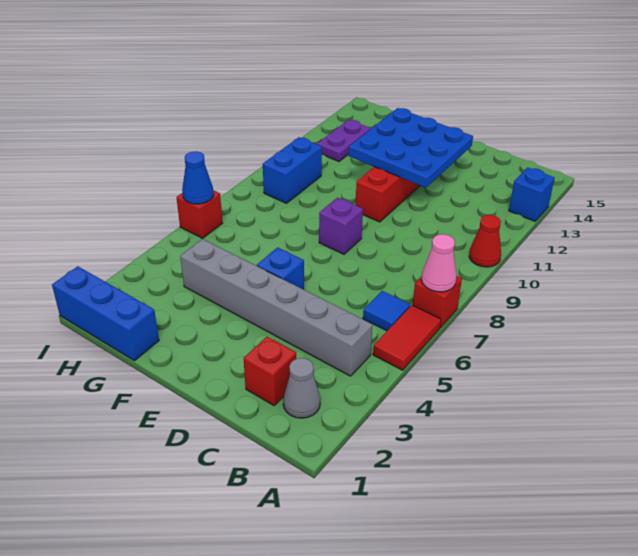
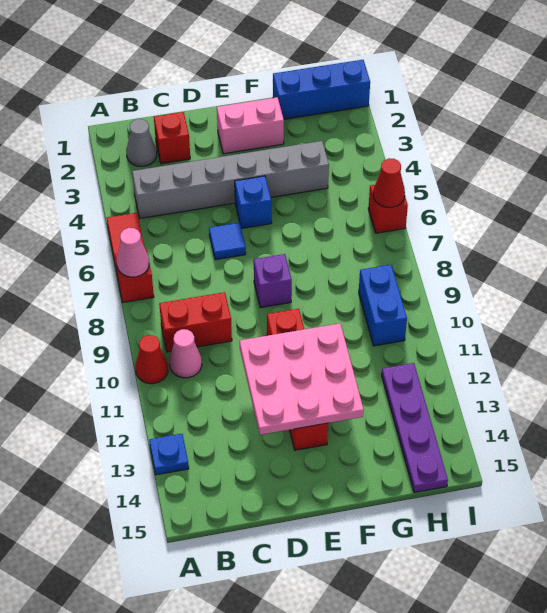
blue 1x1 brick [509,167,555,221] -> blue 1x1 plate [149,434,189,475]
blue 1x1 tile [363,291,410,331] -> blue 1x1 tile moved to [209,223,246,260]
none -> red 1x2 brick [159,292,232,352]
none -> pink 1x1 cone [169,329,202,378]
blue 3x3 plate [349,108,473,188] -> pink 3x3 plate [240,323,364,435]
none -> pink 1x2 brick [217,97,284,154]
purple 1x2 plate [317,120,371,162] -> purple 1x4 plate [382,363,448,493]
blue 1x1 cone [182,151,214,204] -> red 1x1 cone [373,158,405,207]

